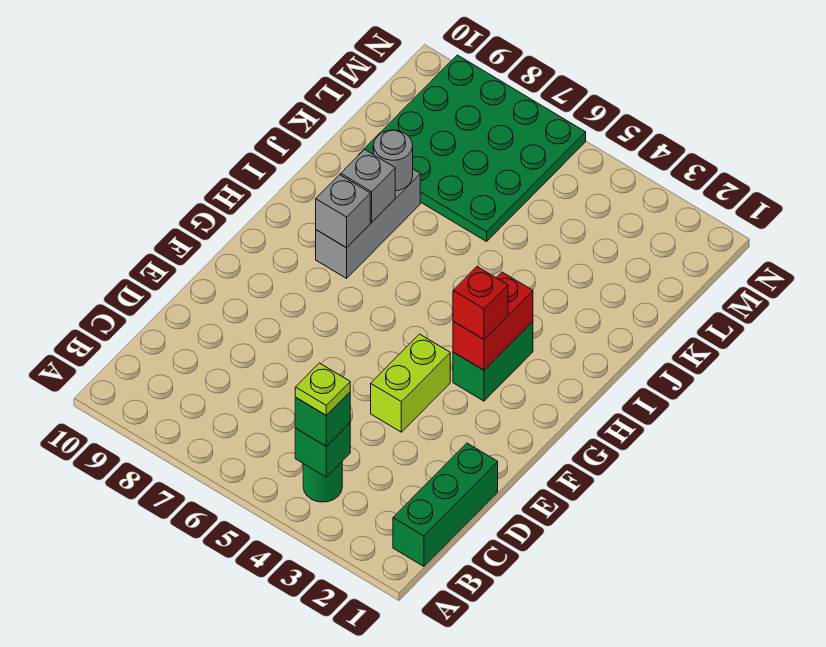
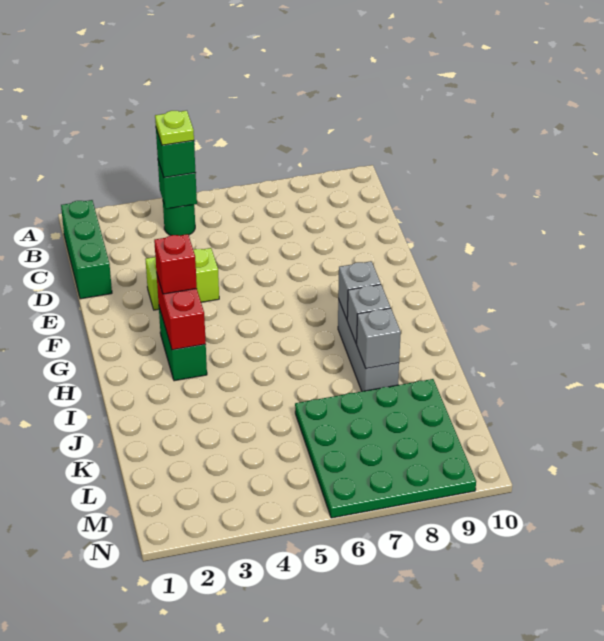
lime 1x2 brick [371,334,450,432] -> lime 1x2 brick turned to [146,248,219,310]
grey 1x1 round brick [374,130,413,191] -> grey 1x1 brick [357,308,401,369]

